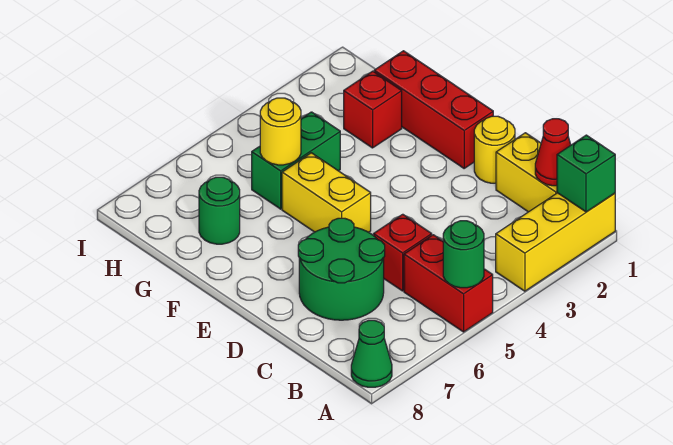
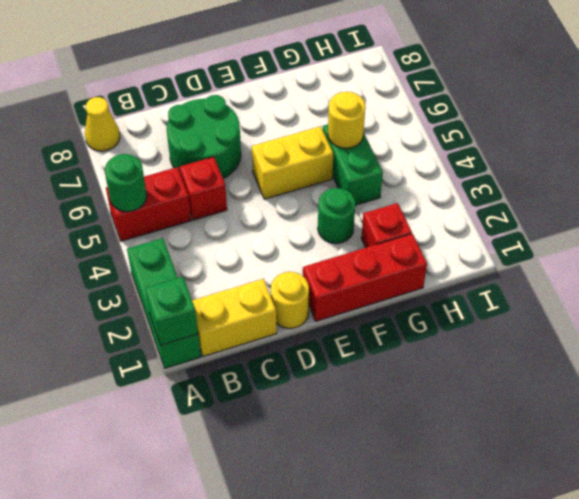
yellow 1x3 brick [496,193,615,291] -> green 1x3 brick [127,238,201,368]
green 1x1 cone [351,320,392,387] -> yellow 1x1 cone [85,97,120,151]
red 1x1 cone [535,119,571,186] -> none
green 1x1 round brick [199,177,240,244] -> green 1x1 round brick moved to [318,188,355,244]

